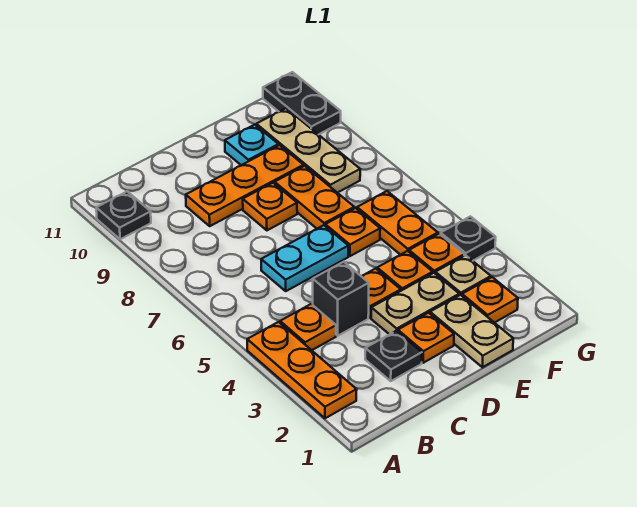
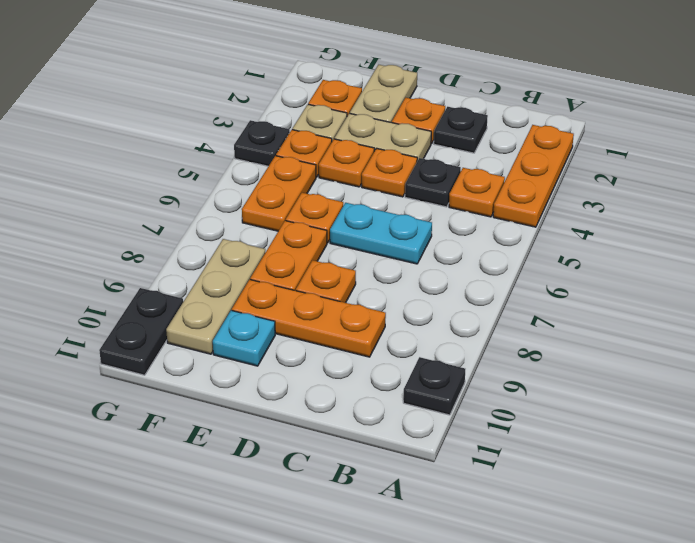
black 1x1 brick [313,262,369,336] -> black 1x1 plate [405,158,461,207]

